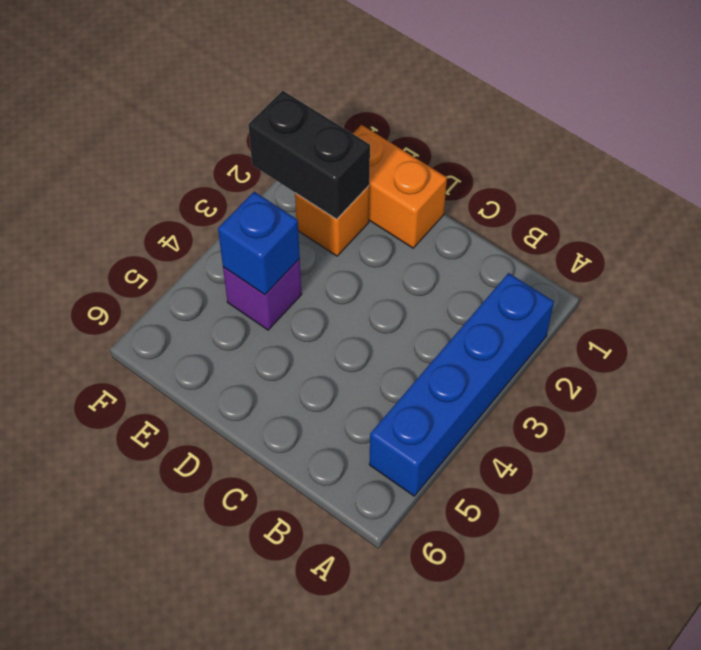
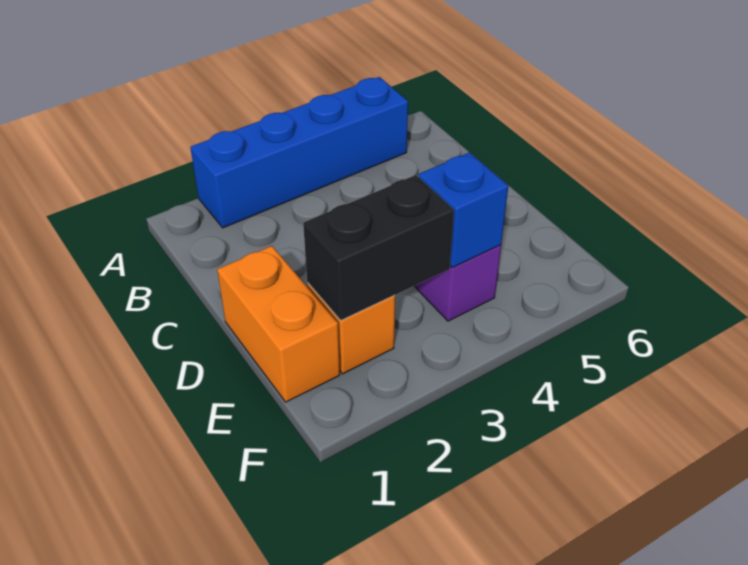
black 1x2 brick [248,91,370,219] -> black 1x2 brick turned to [303,175,454,320]

